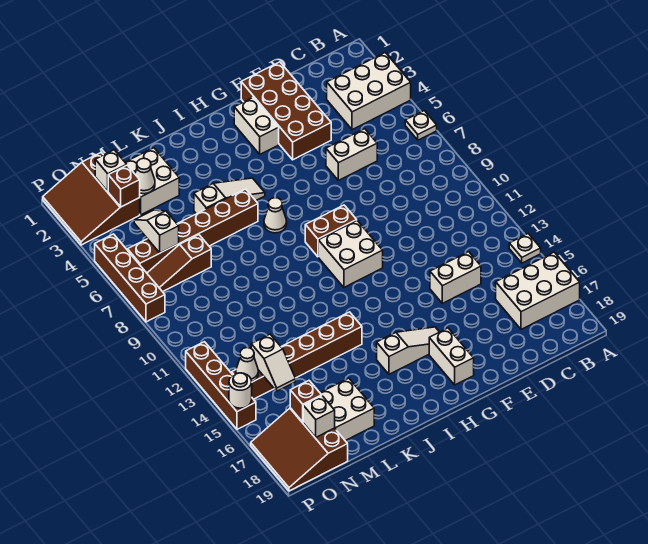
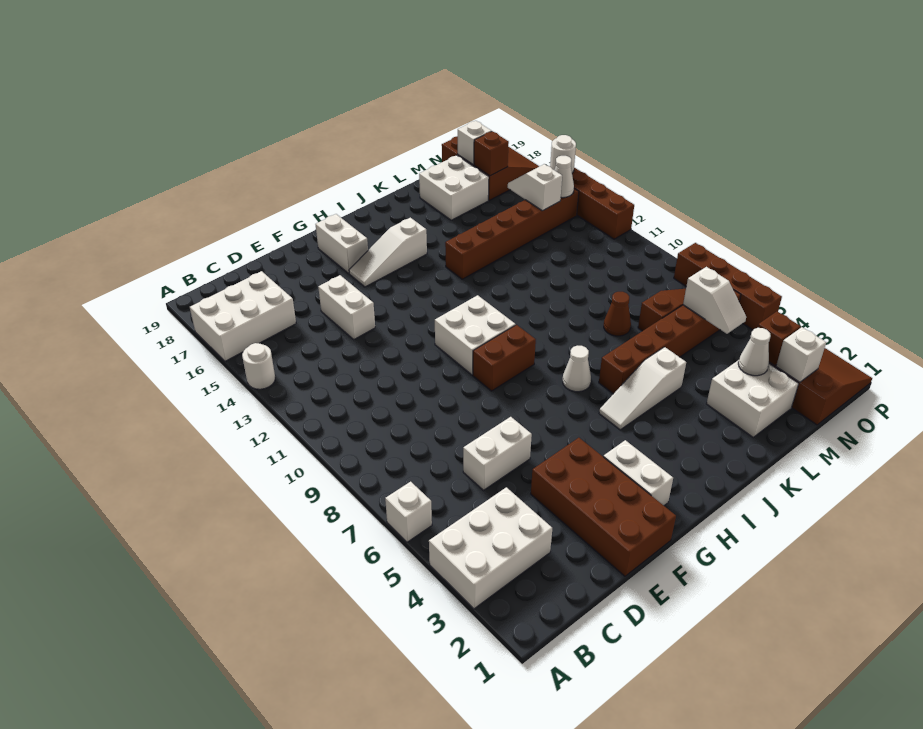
white 1x1 plate [405,111,437,140] -> white 1x1 brick [385,482,432,542]
white 1x1 plate [509,234,541,263] -> white 1x1 round brick [242,343,275,389]
white 1x2 brick [430,252,481,303] -> white 1x2 brick turned to [318,275,375,339]
none -> brown 1x1 cone [604,292,631,336]

